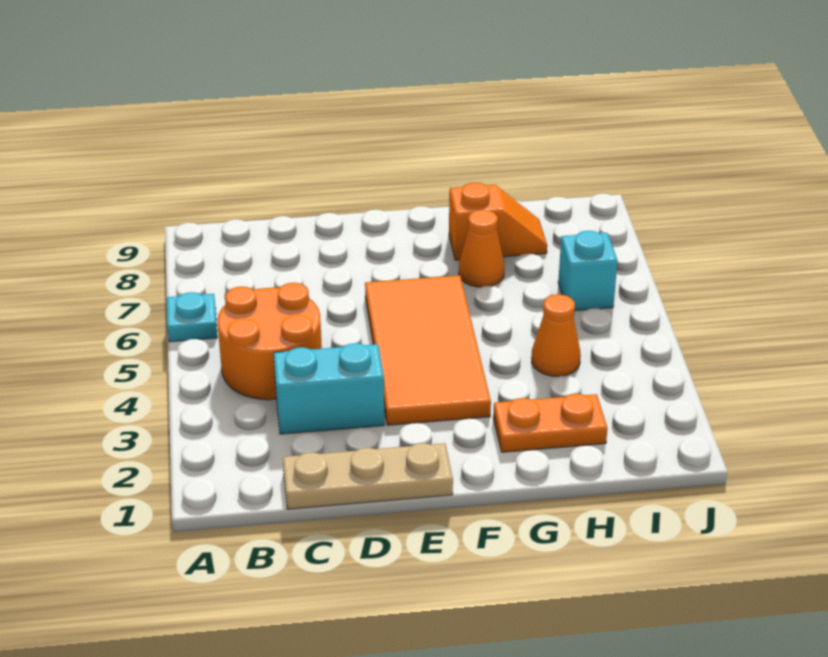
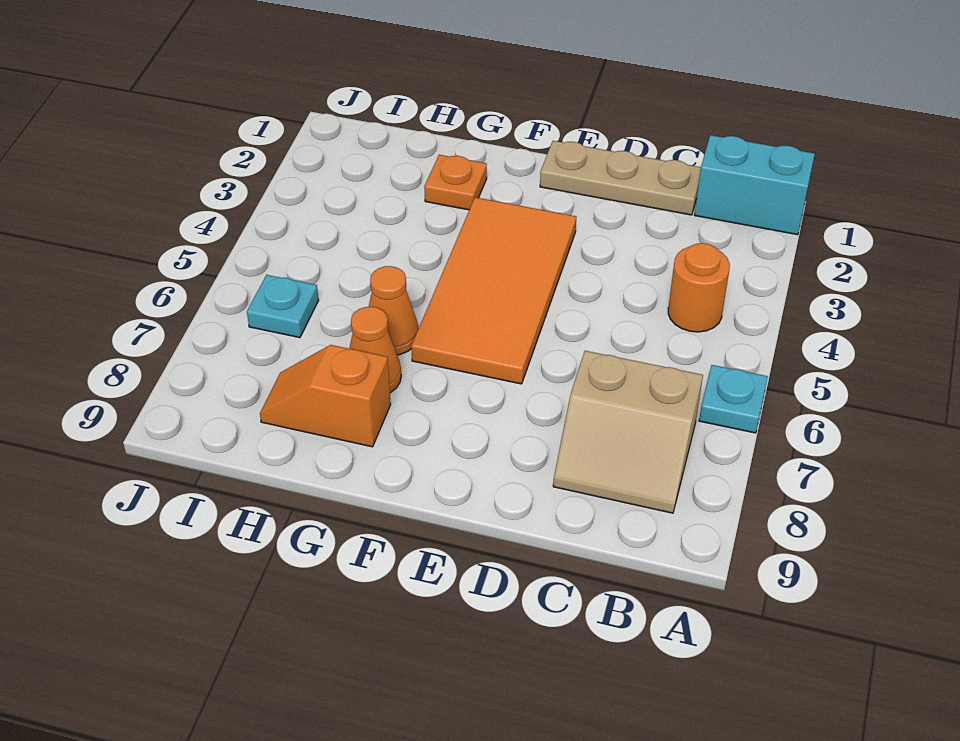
orange 2x2 round brick [217,283,322,400] -> orange 1x1 round brick [668,243,730,332]
none -> tan 2x2 slope [553,351,703,513]
cyan 1x2 brick [274,343,384,434] -> cyan 1x2 brick moved to [694,135,815,235]
orange 1x2 plate [493,394,607,452] -> orange 1x1 plate [424,155,487,210]
orange 1x1 cone [532,294,581,376] -> orange 1x1 cone moved to [369,266,419,355]
cyan 1x1 brick [558,231,618,311] -> cyan 1x1 plate [247,275,319,338]

